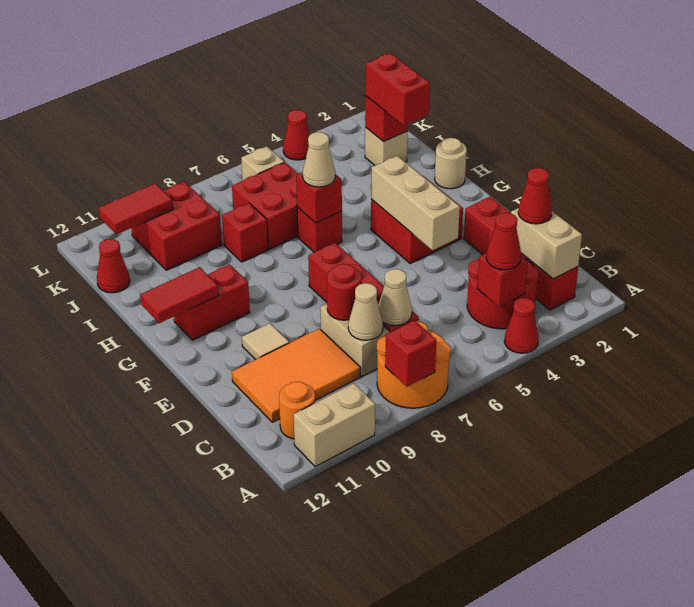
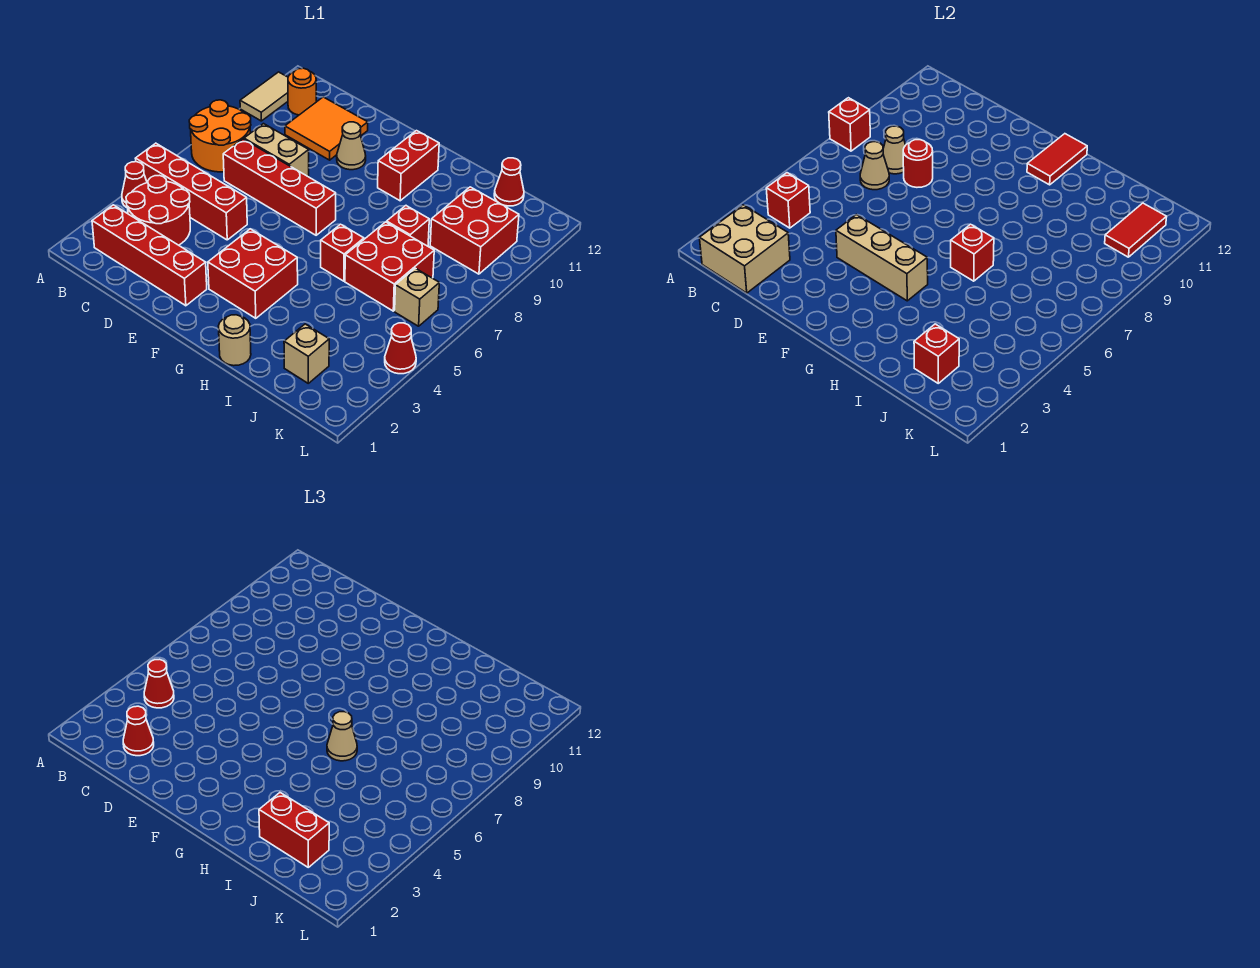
none -> red 1x4 brick [135,143,247,240]
tan 1x2 brick [294,383,375,467] -> tan 1x2 tile [240,72,288,121]
tan 1x2 brick [511,208,582,279] -> tan 2x2 brick [700,205,790,293]
orange 2x3 tile [232,328,361,422] -> orange 2x2 tile [285,97,368,160]
tan 1x1 tile [242,323,289,360] -> tan 1x1 cone [337,122,366,170]

